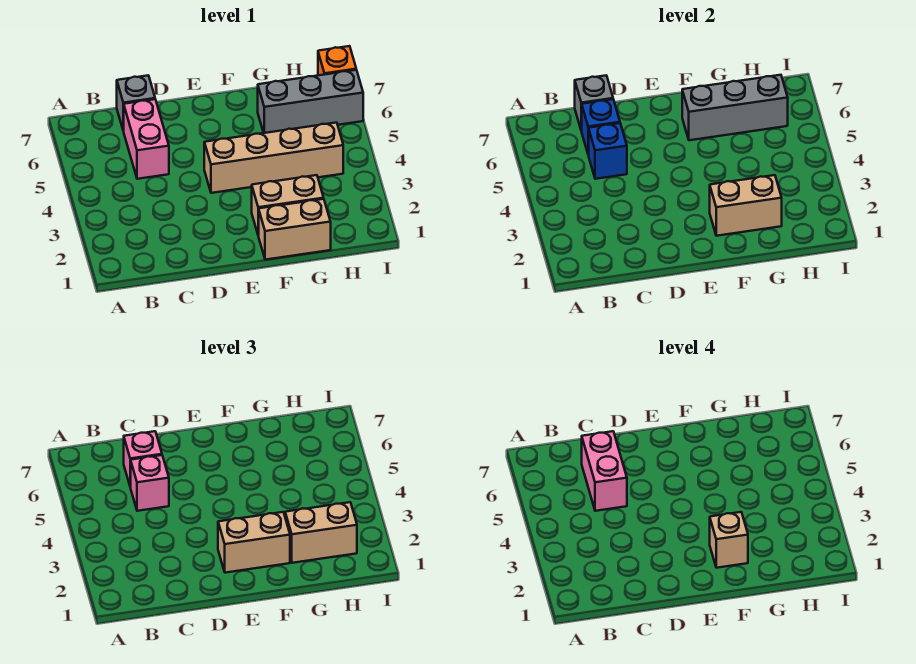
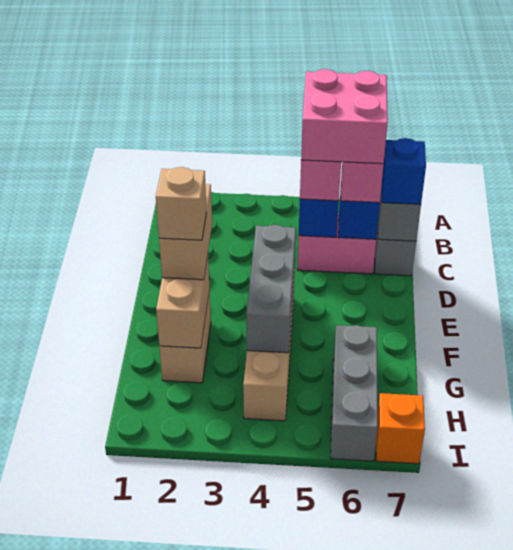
pink 1x2 brick [582,431,627,511] -> pink 2x2 brick [301,69,388,164]
none -> blue 1x1 brick [382,138,426,204]
tan 1x2 brick [258,199,331,260] -> none
grey 1x3 brick [682,75,788,140] -> grey 1x3 brick moved to [247,225,296,353]
tan 1x2 brick [285,502,357,563] -> none

